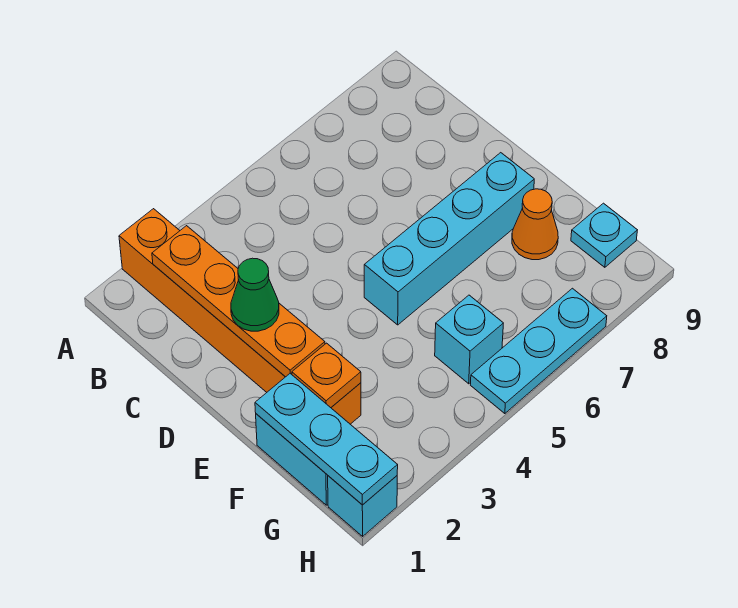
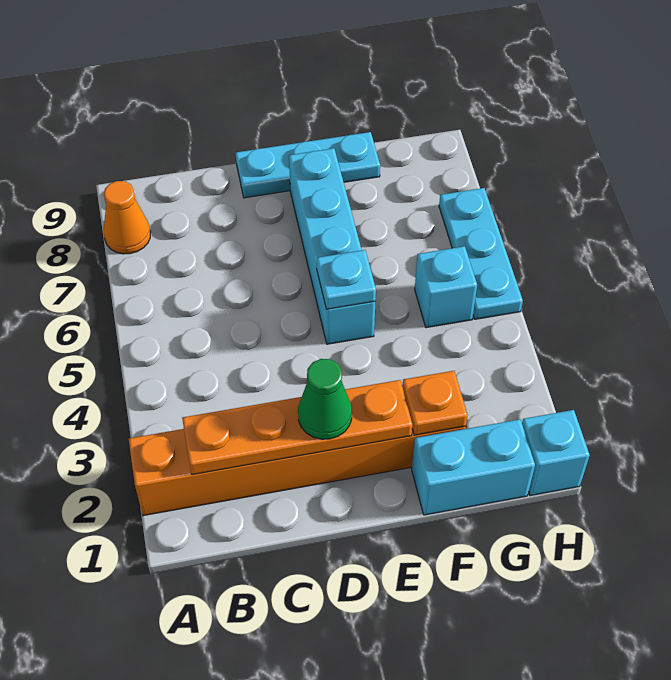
cyan 1x3 plate [255,374,398,505] -> cyan 1x3 plate moved to [236,132,380,198]
orange 1x1 cone [512,189,558,260] -> orange 1x1 cone moved to [104,181,151,254]
cyan 1x1 plate [571,203,637,267] -> cyan 1x1 plate moved to [317,250,376,309]

